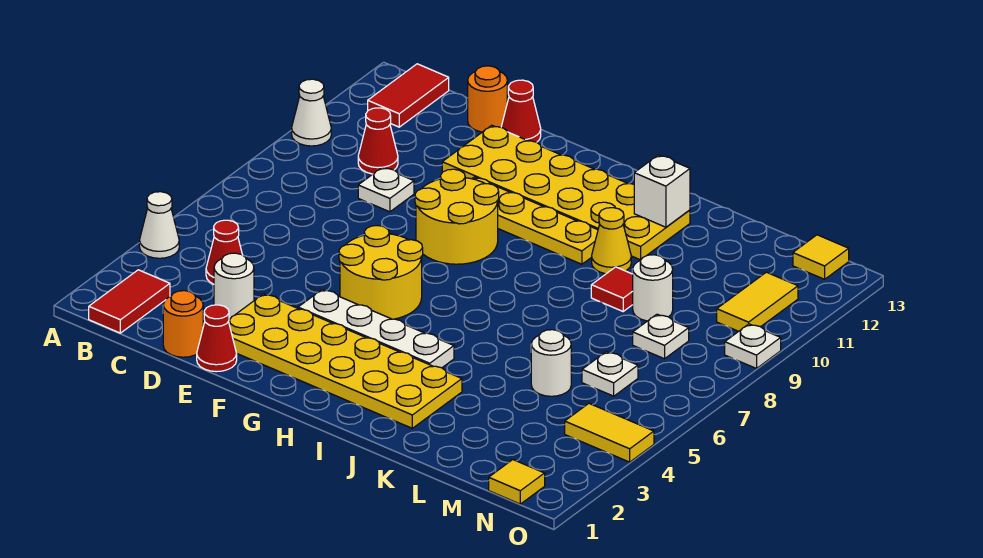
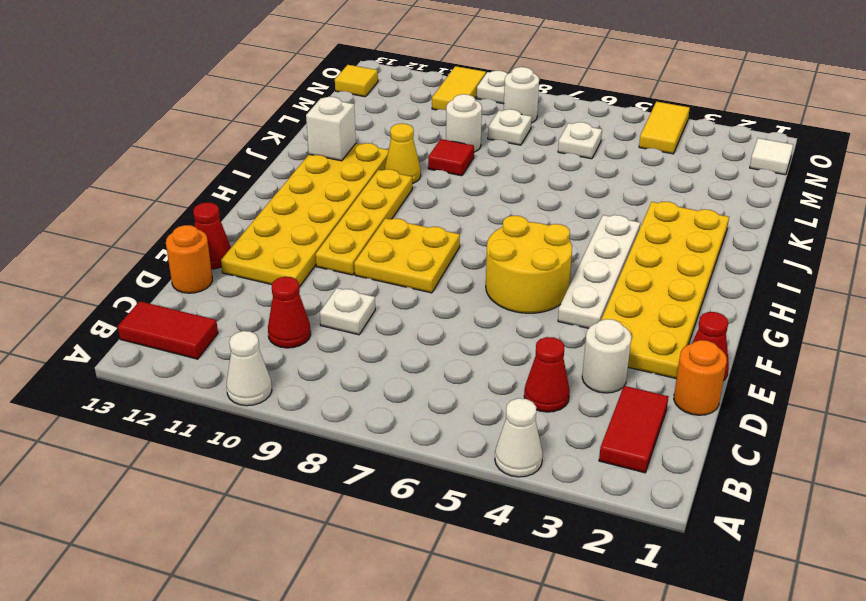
red 1x2 tile [89,270,170,333] -> red 1x2 tile turned to [599,386,669,473]
yellow 2x2 round brick [415,169,499,264] -> yellow 2x2 plate [354,218,460,293]
white 1x1 round brick [531,330,571,396] -> white 1x1 round brick moved to [504,67,539,123]
yellow 1x1 tile [489,460,545,504] -> white 1x1 tile [750,138,793,175]
yellow 1x2 tile [717,272,798,331] -> yellow 1x2 tile turned to [432,66,486,110]

